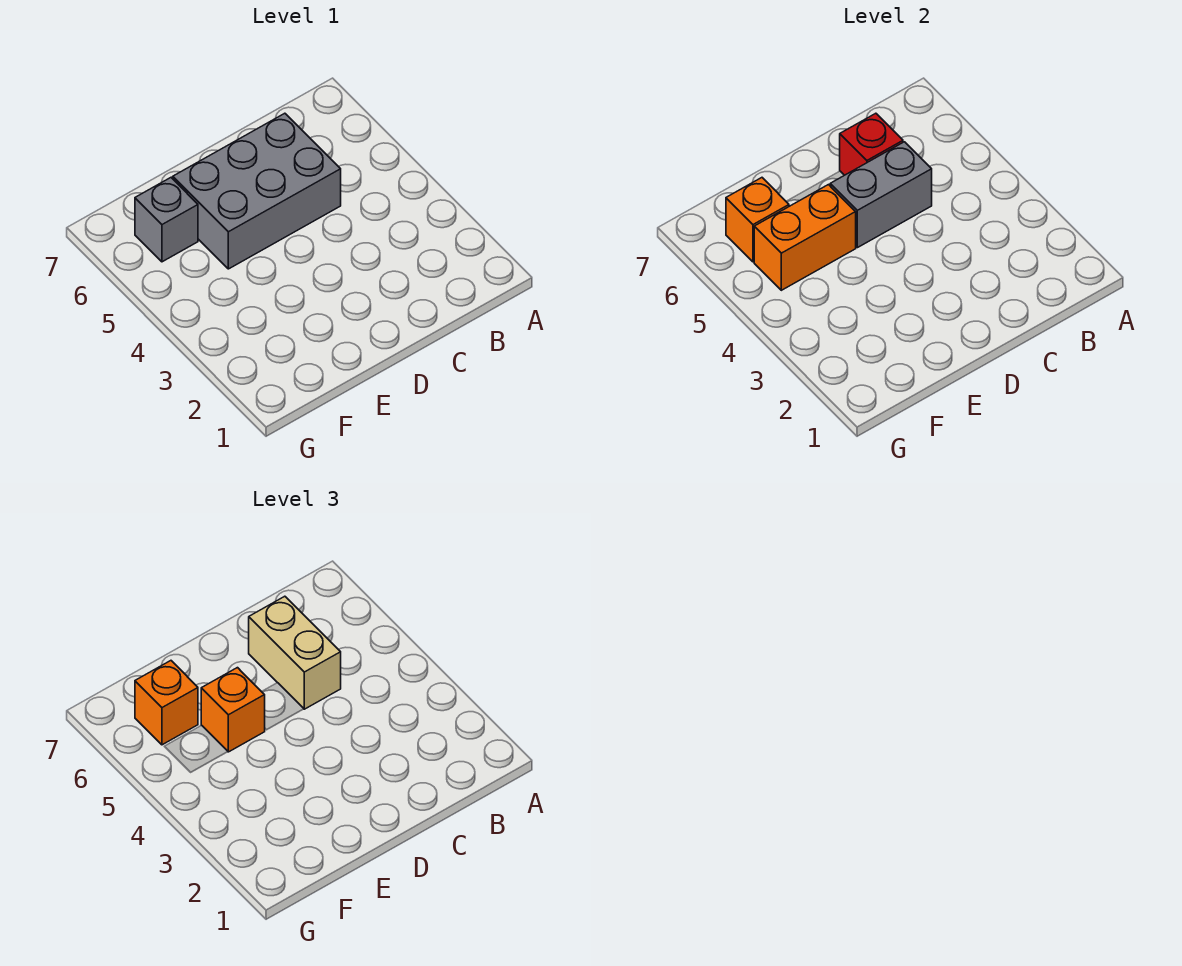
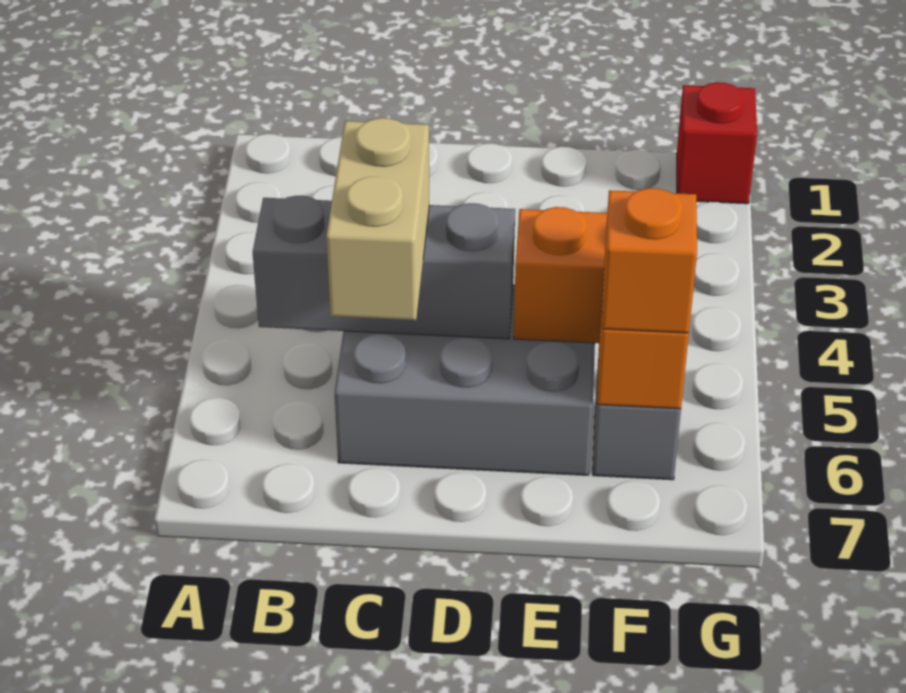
grey 1x2 brick [830,142,932,248] -> grey 1x3 brick [253,196,515,339]
red 1x1 brick [840,113,903,175] -> red 1x1 brick moved to [677,82,757,204]
orange 1x1 brick [201,668,265,752] -> none

